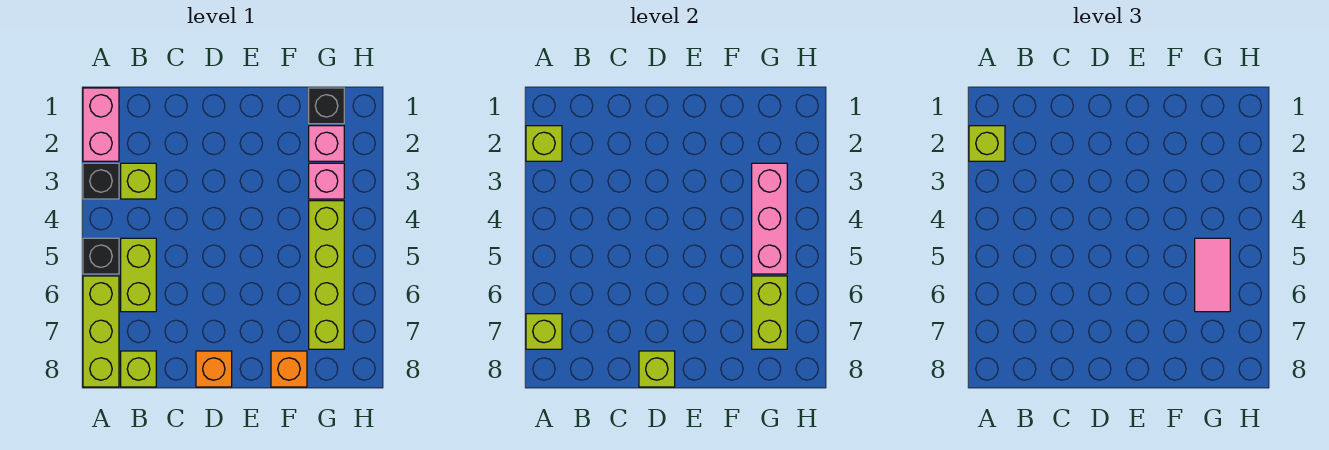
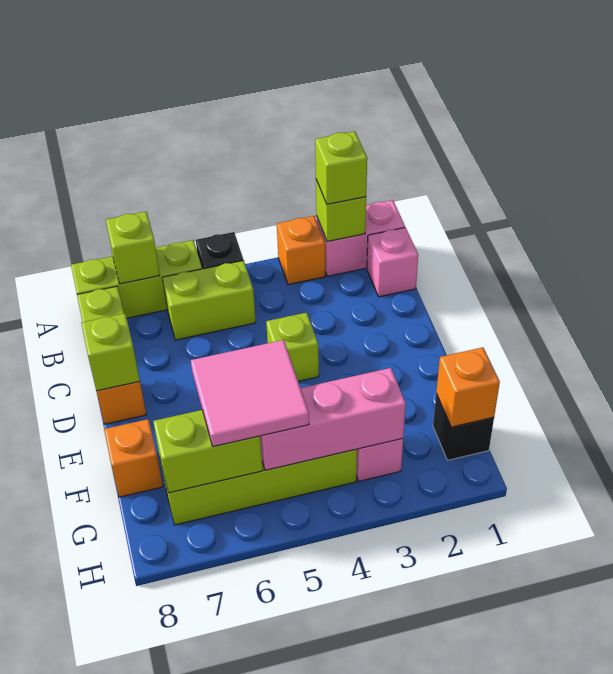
black 1x1 brick [83,163,119,199] -> orange 1x1 brick [277,216,325,285]
lime 1x1 brick [121,163,156,199] -> lime 1x1 brick moved to [266,313,319,381]
none -> orange 1x1 brick [436,347,500,427]
pink 1x1 brick [309,126,344,161] -> pink 1x1 brick moved to [367,227,418,297]
pink 1x2 tile [1195,238,1230,312] -> pink 2x2 tile [191,340,309,447]

